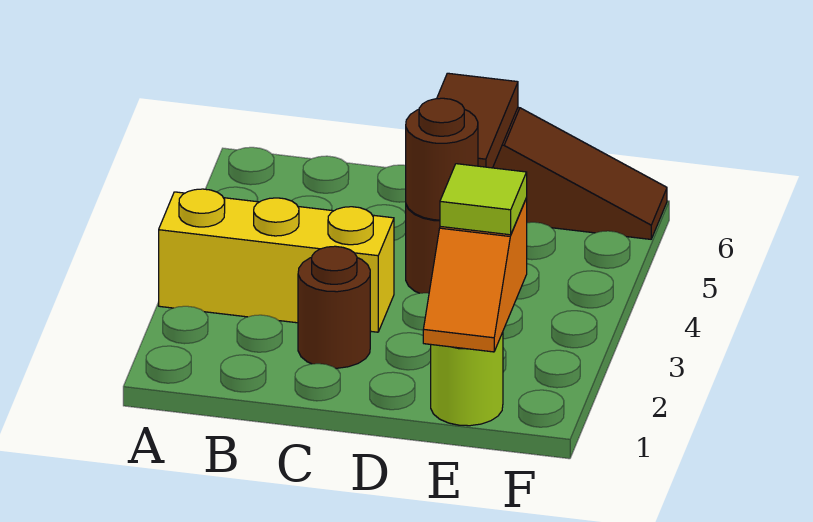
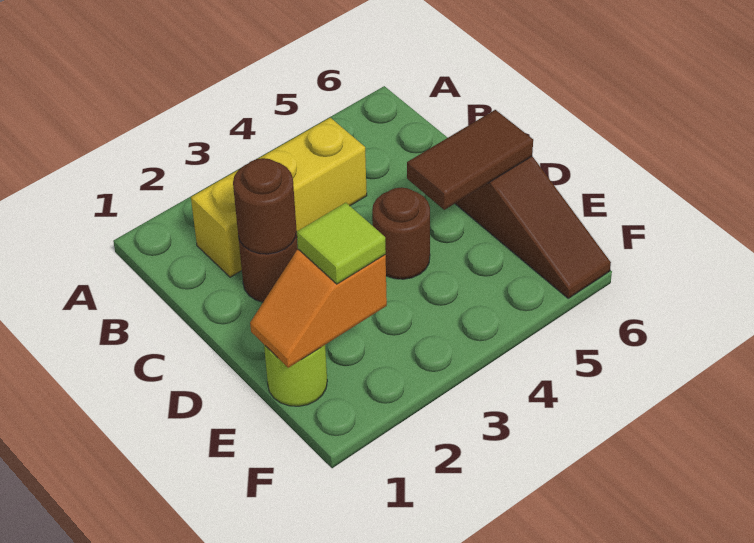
yellow 1x3 brick [159,189,394,332] -> yellow 1x3 brick turned to [191,118,367,277]
brown 1x1 round brick [406,98,478,220] -> brown 1x1 round brick moved to [233,158,297,254]

